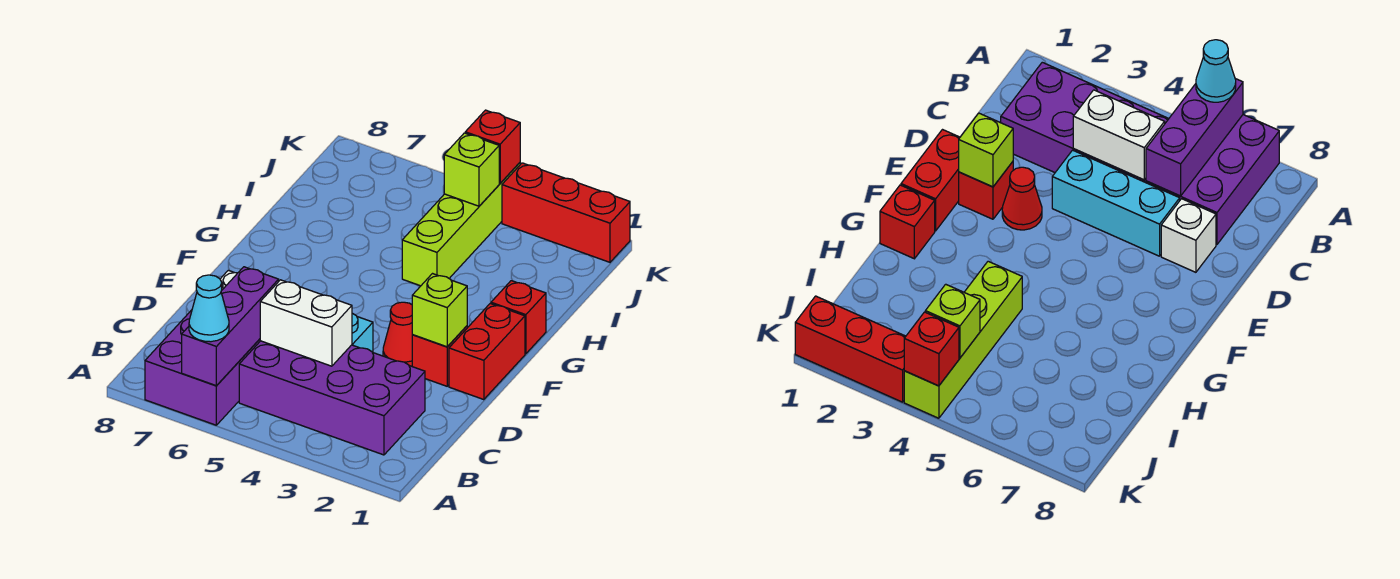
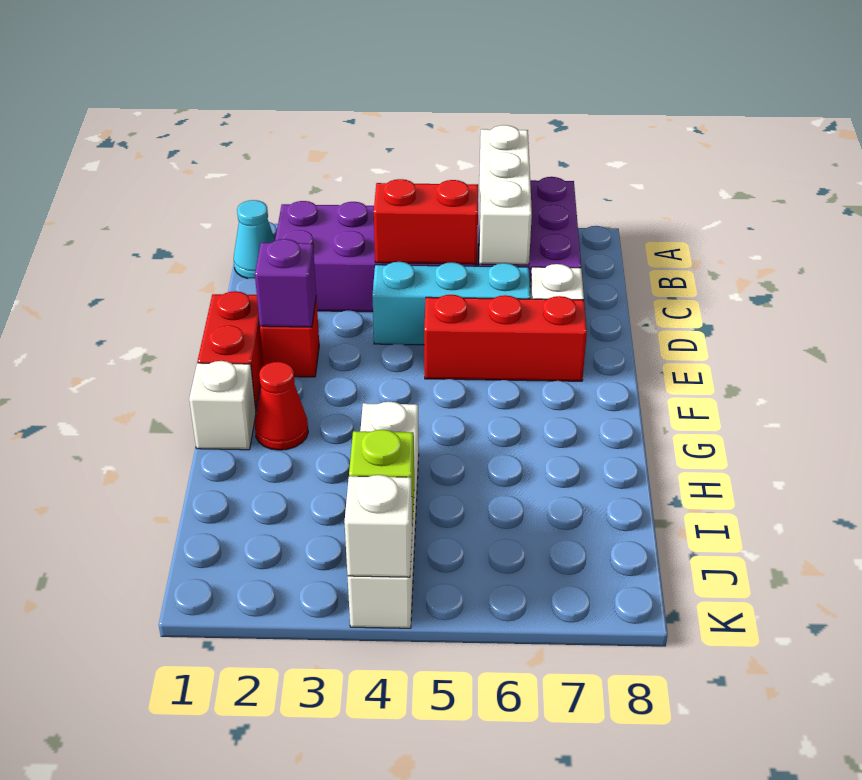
purple 1x3 brick [182,267,279,385] -> white 1x3 brick [479,125,532,265]
cyan 1x1 cone [189,275,229,342] -> cyan 1x1 cone moved to [234,200,275,279]
white 1x2 brick [260,280,352,366] -> red 1x2 brick [374,179,478,264]
lime 1x1 brick [412,274,467,347] -> purple 1x1 brick [255,239,316,327]
red 1x1 cone [383,302,413,366] -> red 1x1 cone moved to [255,362,308,450]
red 1x1 brick [491,281,546,354] -> white 1x1 brick [189,361,256,450]
lime 1x4 brick [402,163,520,286] -> white 1x4 brick [348,402,419,628]
red 1x3 brick [502,163,630,262] -> red 1x3 brick moved to [424,295,587,381]
red 1x1 brick [465,110,520,183] -> white 1x1 brick [345,475,412,577]

